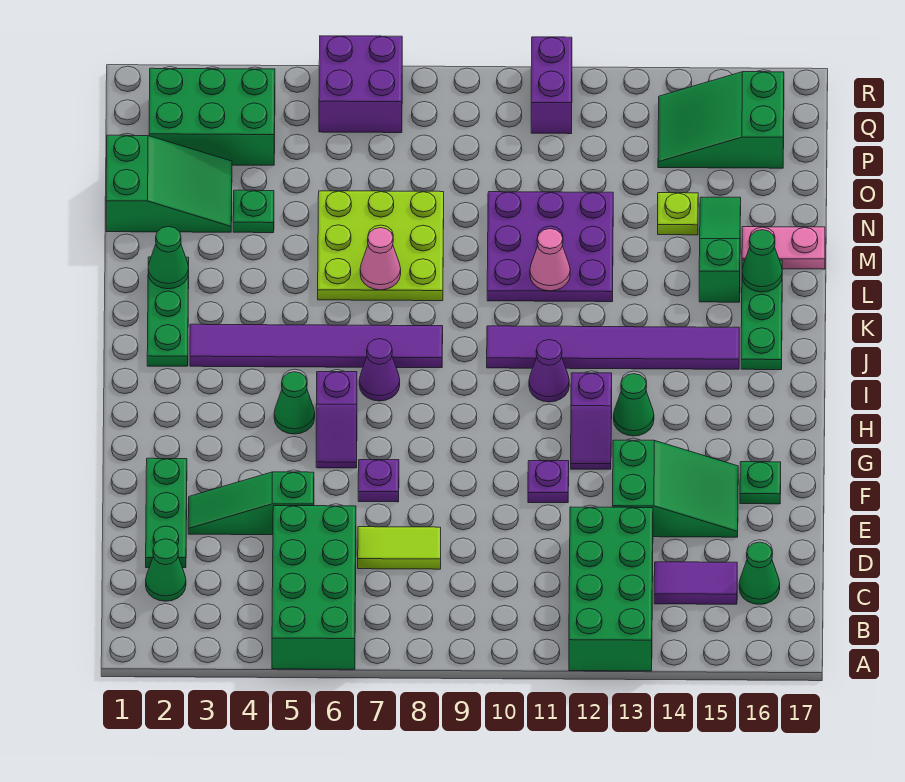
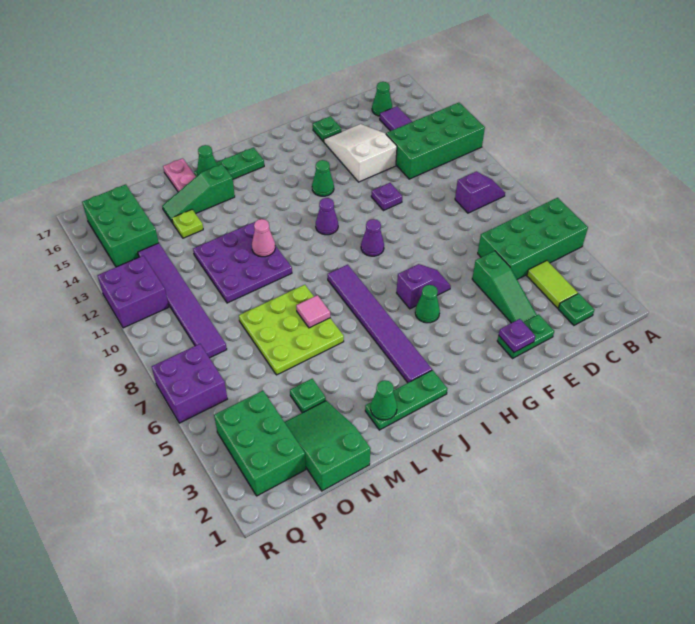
green 1x1 cone [146,539,186,601] -> green 1x1 plate [558,293,595,325]
green 1x3 plate [146,458,187,568] -> green 1x2 plate [497,314,554,358]
lime 1x2 tile [358,527,441,569] -> lime 1x2 tile moved to [527,261,578,308]
green 2x3 slope [613,440,738,537] -> white 2x3 slope [324,124,397,182]
purple 1x1 plate [358,460,399,502] -> purple 1x1 plate moved to [499,319,535,352]
purple 1x2 slope [571,373,612,469] -> purple 1x2 slope moved to [455,172,505,213]
purple 1x1 cone [359,339,400,401] -> purple 1x1 cone moved to [361,219,384,256]
purple 1x6 tile [487,326,739,369] -> purple 1x6 tile moved to [138,243,227,358]
pink 1x1 cone [360,228,401,290] -> pink 1x1 tile [296,295,330,328]
green 2x3 slope [658,72,784,168] -> green 2x3 brick [82,184,159,267]
purple 1x2 brick [531,37,572,134] -> purple 2x2 brick [97,256,169,328]

